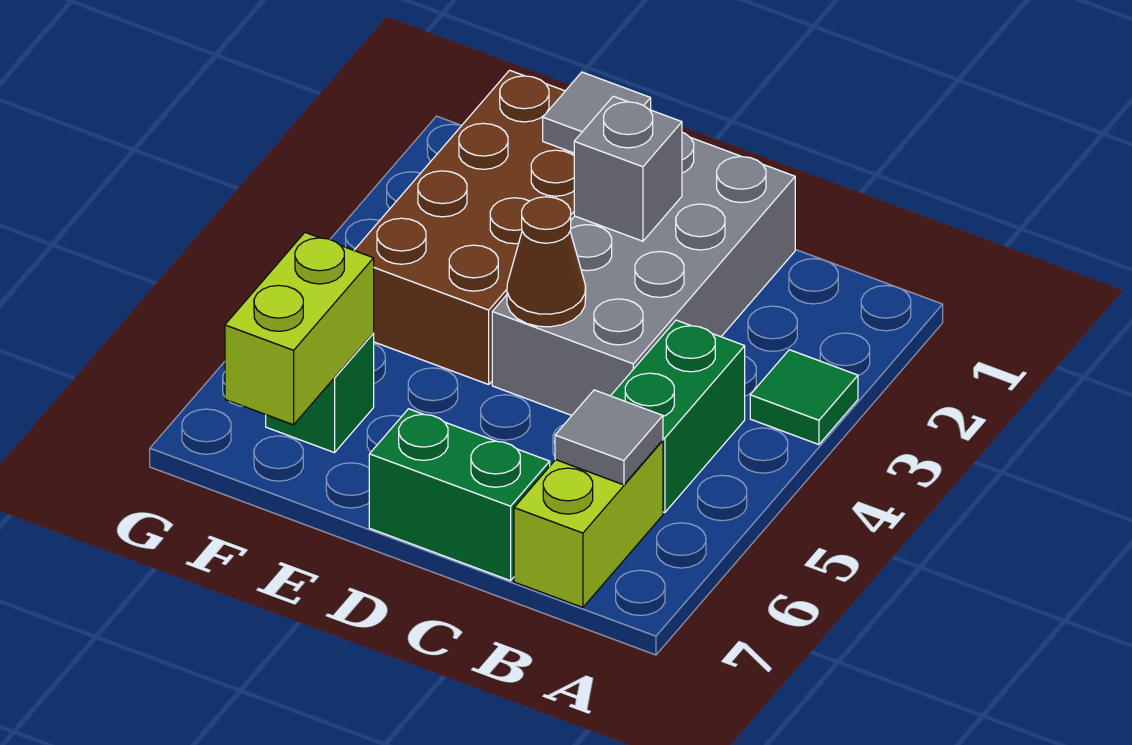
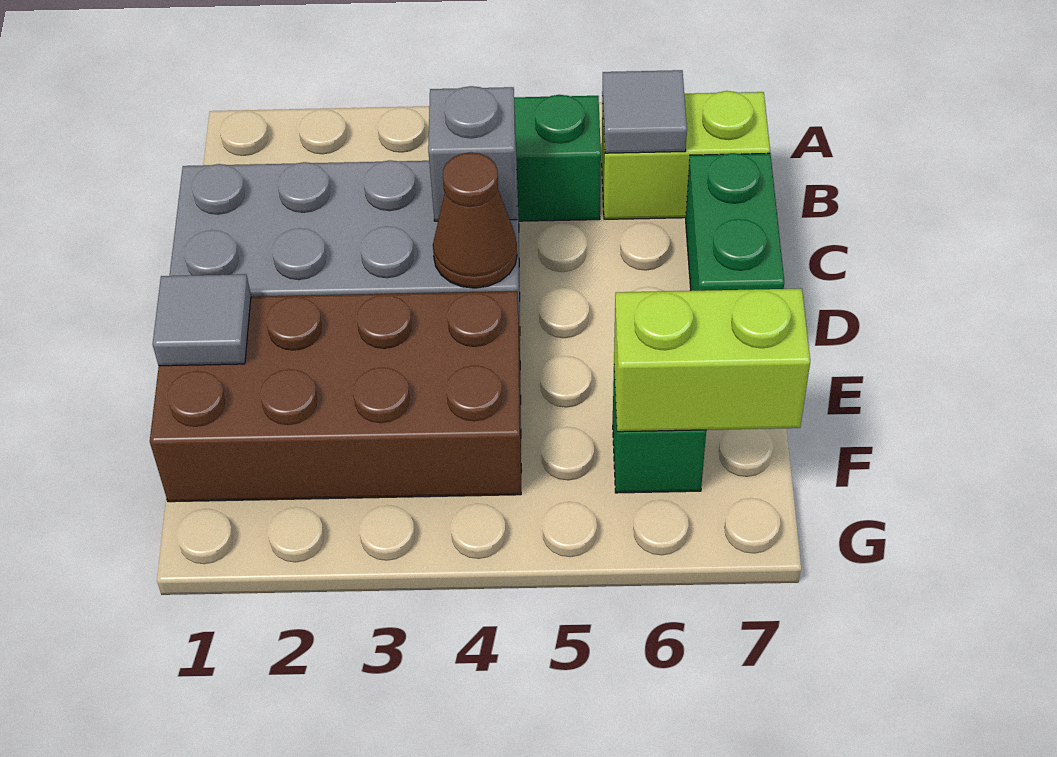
green 1x1 tile [750,350,858,445] -> none
grey 1x1 brick [574,96,682,241] -> grey 1x1 brick moved to [428,86,517,221]

